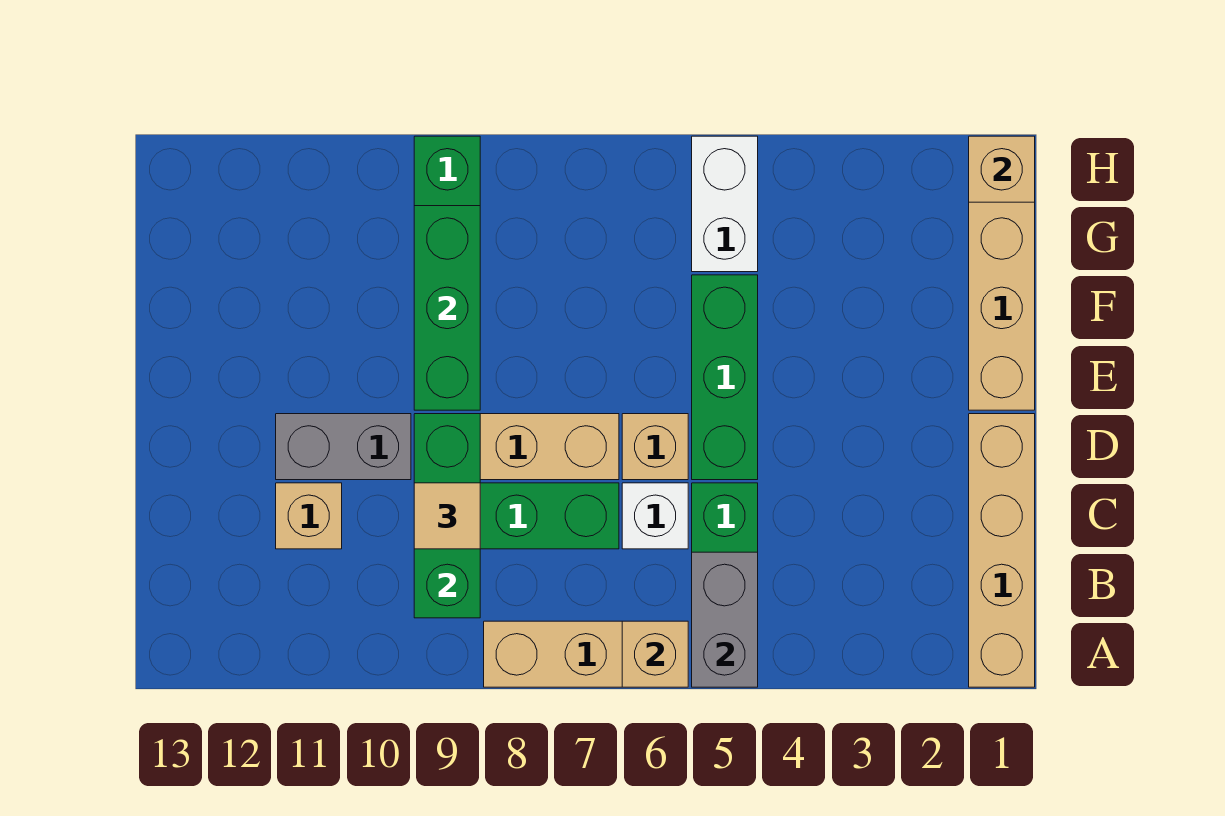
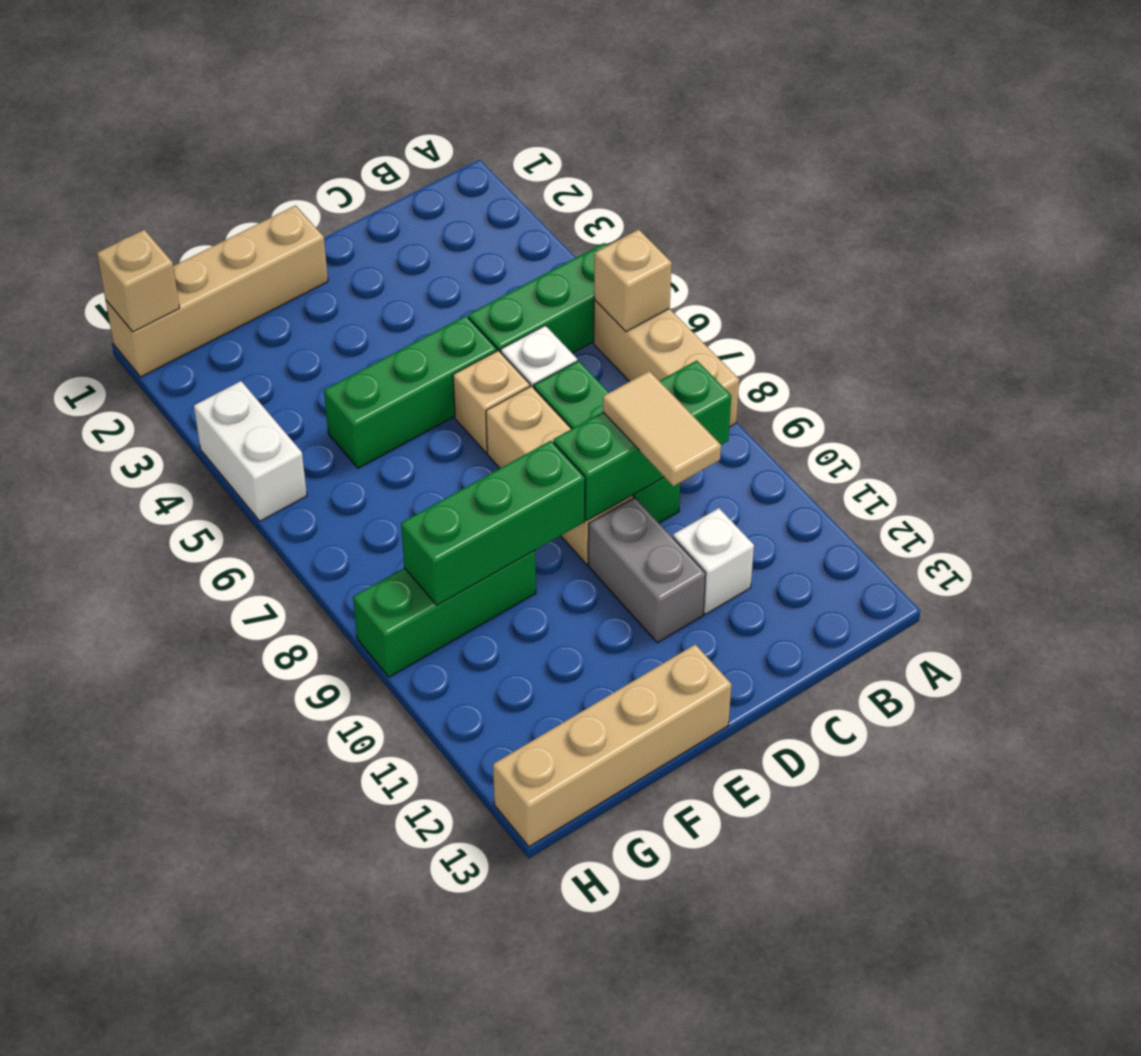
tan 1x4 brick [969,414,1035,687] -> tan 1x4 brick moved to [493,644,731,847]
grey 1x2 brick [692,552,758,687] -> none
tan 1x1 tile [414,483,480,549] -> tan 1x2 tile [603,371,721,486]
tan 1x1 brick [276,483,342,549] -> white 1x1 brick [673,508,754,614]
white 1x2 brick [692,136,758,272] -> white 1x2 brick turned to [194,381,307,521]

